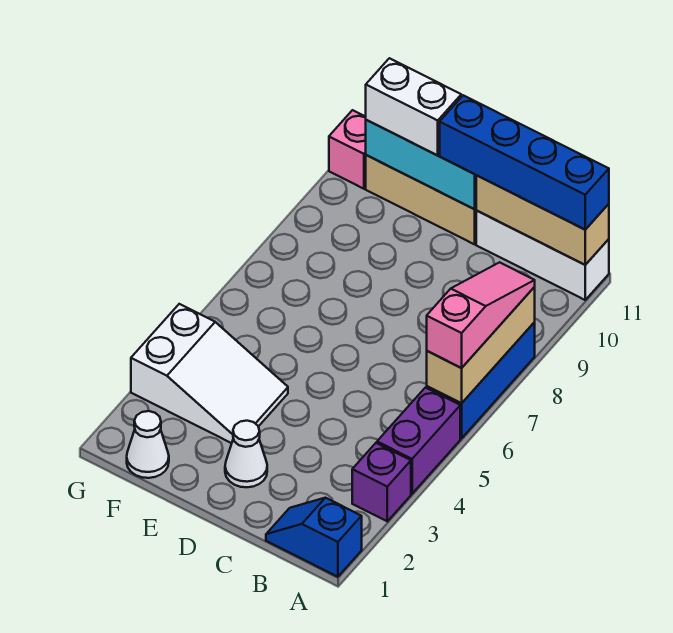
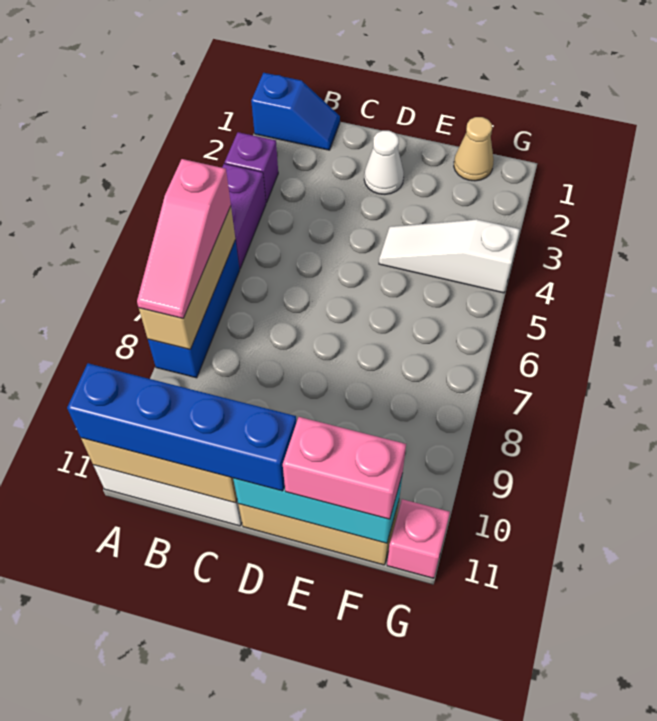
white 2x3 slope [131,304,288,443] -> white 1x3 slope [379,219,520,293]
white 1x2 brick [366,58,461,155] -> pink 1x2 brick [283,417,406,519]
white 1x1 cone [127,411,169,478] -> tan 1x1 cone [454,117,494,181]

